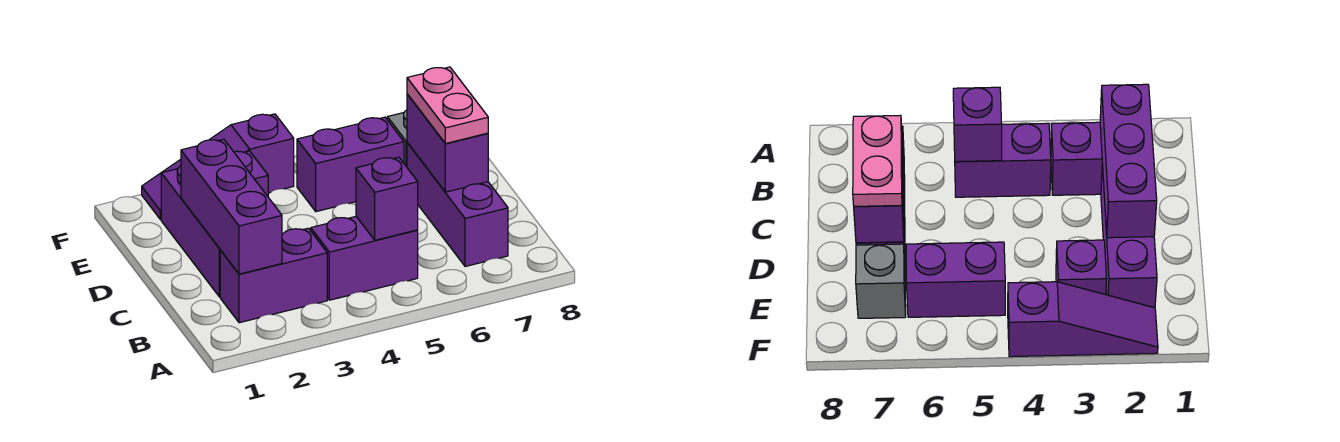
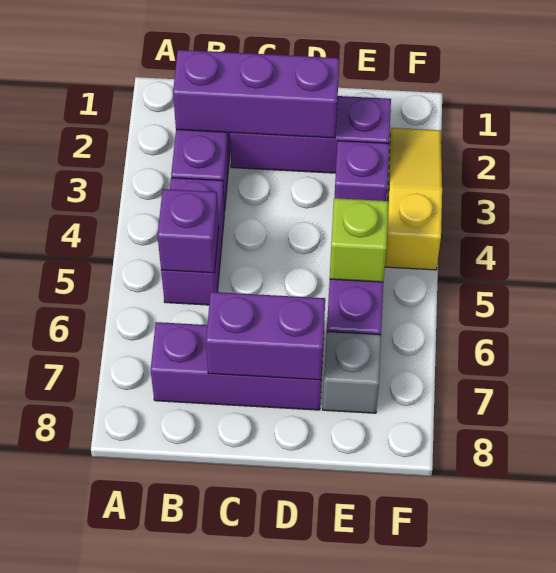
pink 1x2 plate [407,67,488,144] -> none
none -> lime 1x1 brick [330,198,389,282]
purple 1x3 slope [142,114,294,219] -> yellow 1x3 slope [385,128,442,270]

